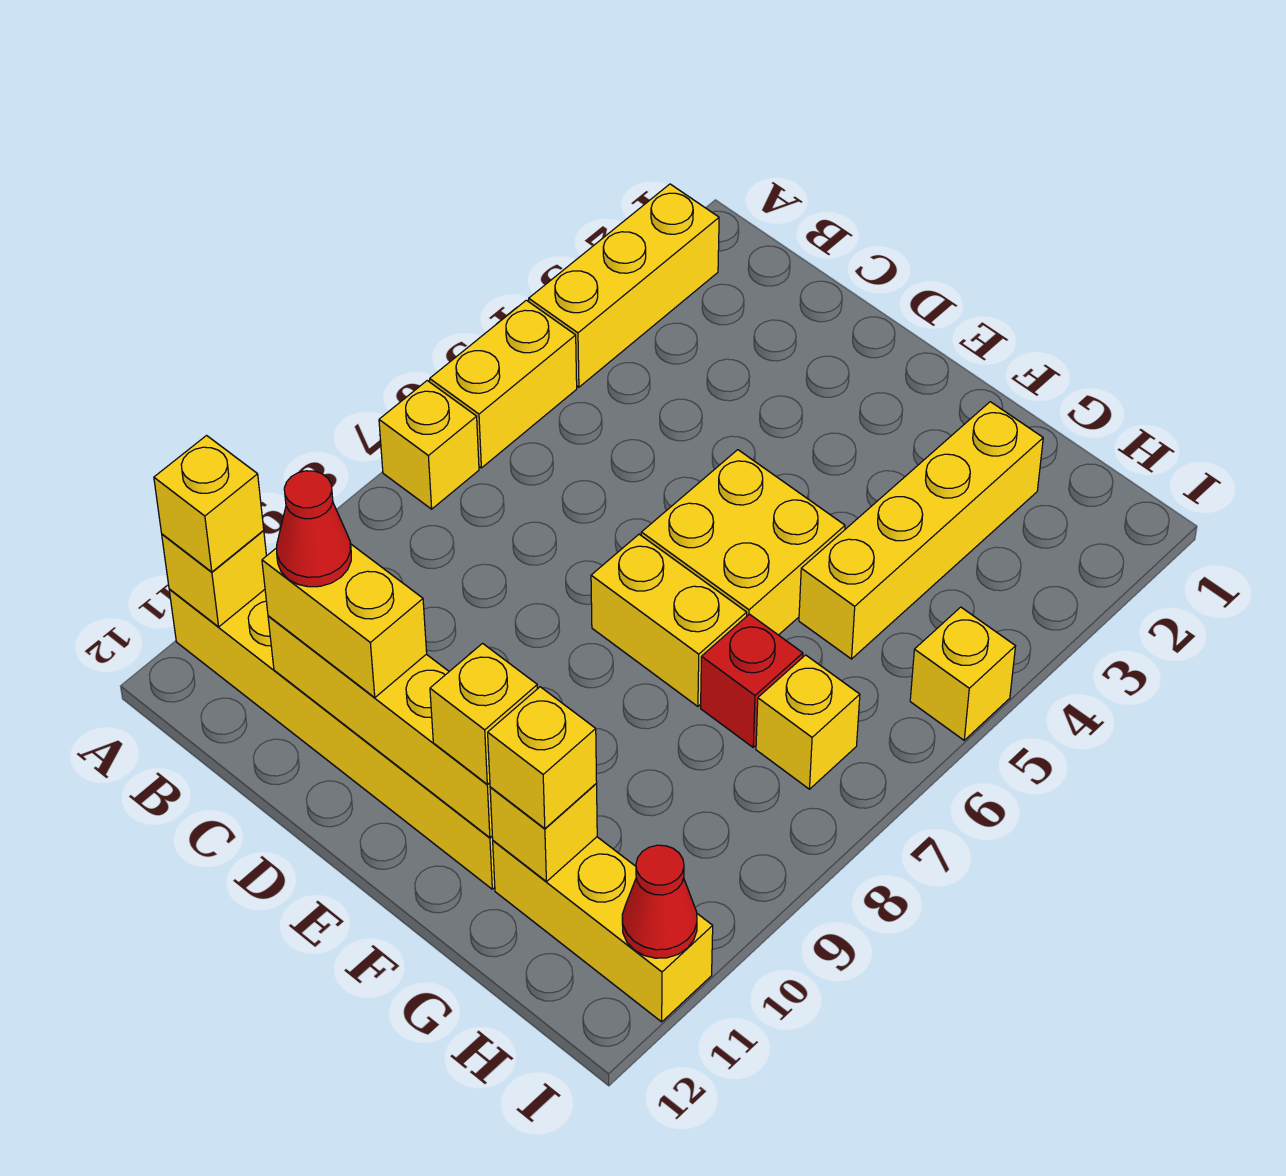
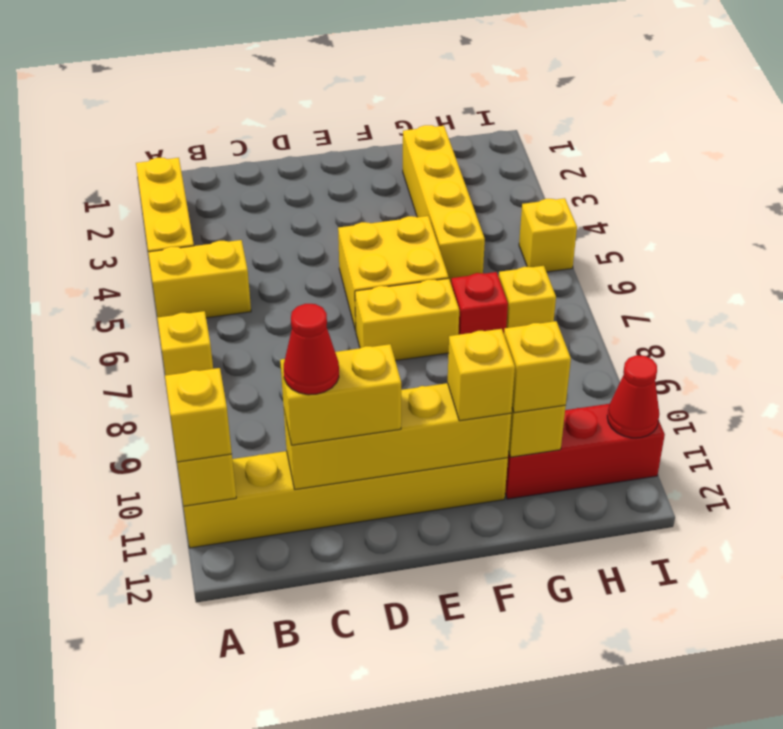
yellow 1x2 brick [430,300,577,468] -> yellow 1x2 brick turned to [148,240,251,318]
yellow 1x3 brick [493,837,713,1022] -> red 1x3 brick [505,404,665,499]

